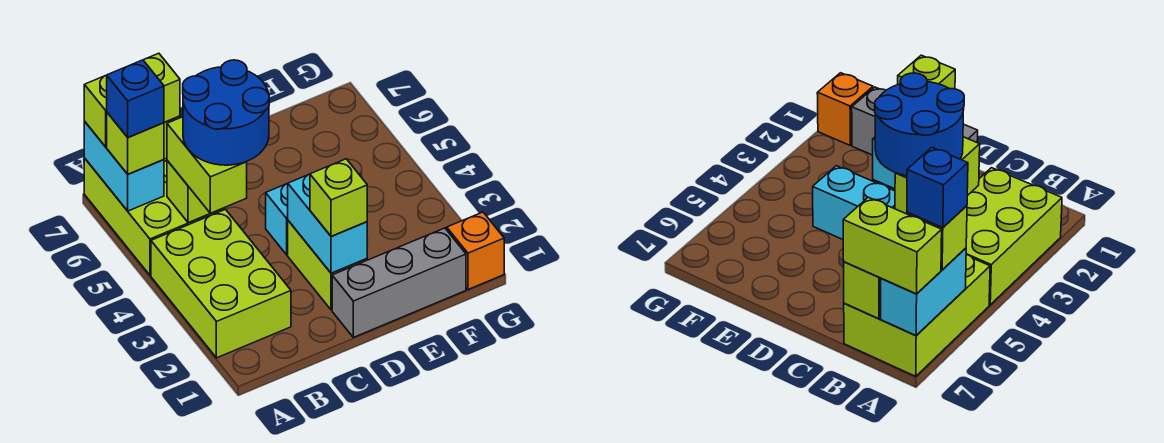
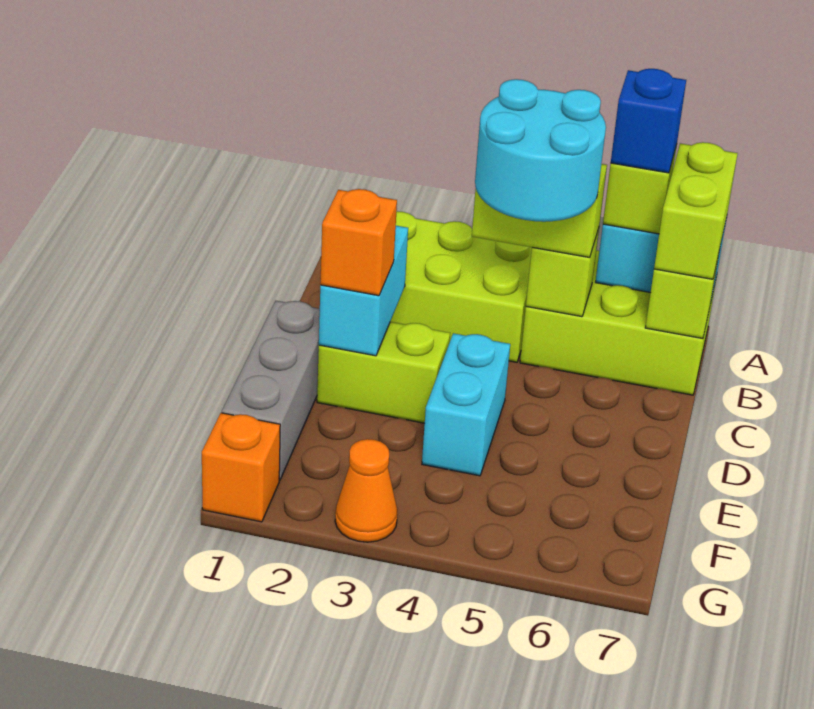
blue 2x2 round brick [183,60,269,165] -> cyan 2x2 round brick [475,79,606,222]
cyan 1x2 brick [288,174,367,273] -> cyan 1x2 brick turned to [319,226,408,356]
lime 1x1 brick [310,159,367,237] -> orange 1x1 brick [320,189,397,296]
none -> orange 1x1 cone [335,439,397,542]

